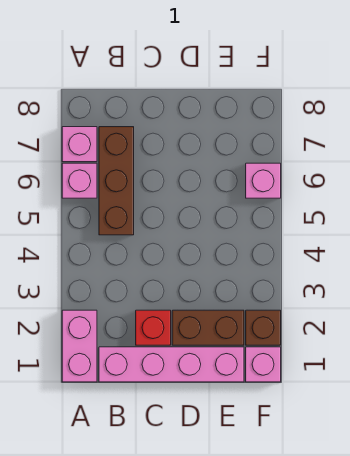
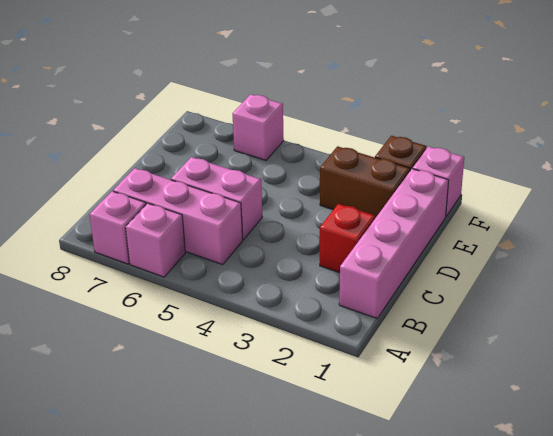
pink 1x2 brick [62,310,97,382] -> pink 1x2 brick moved to [171,157,262,240]
brown 1x3 brick [99,127,134,235] -> pink 1x3 brick [113,168,243,265]
brown 1x2 brick [172,310,244,345] -> brown 1x2 brick turned to [320,146,410,218]

